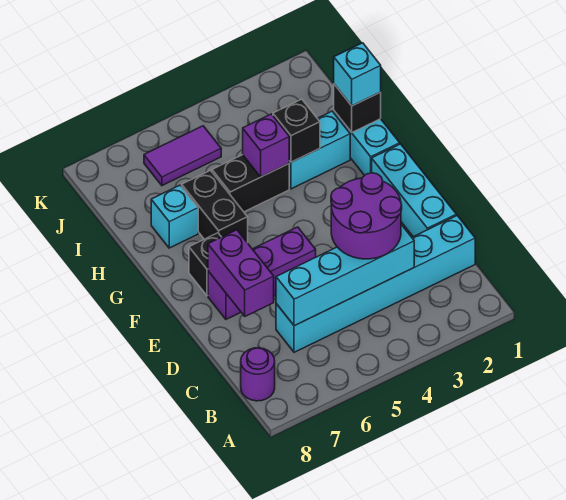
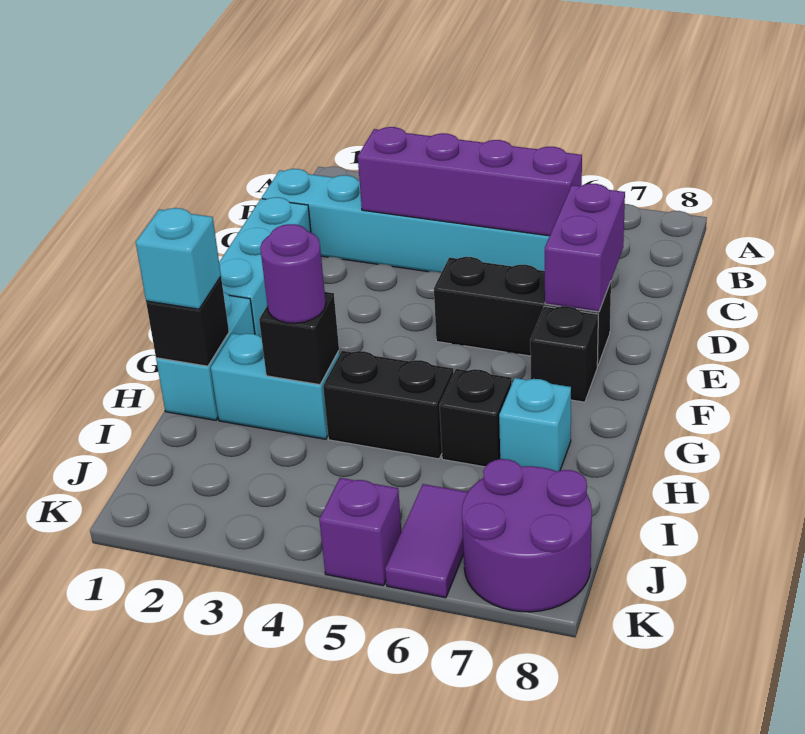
purple 1x1 round brick [241,348,275,401] -> purple 1x1 round brick moved to [260,224,326,323]
cyan 1x4 brick [276,225,414,326] -> purple 1x4 brick [358,127,582,236]
purple 2x2 round brick [331,173,402,259] -> purple 2x2 round brick moved to [462,459,592,612]
purple 1x3 brick [208,227,316,319] -> black 1x3 brick [434,257,611,366]
black 1x2 brick [182,170,248,243] -> black 1x1 brick [440,369,512,467]
purple 1x1 brick [243,114,289,177] -> purple 1x1 brick moved to [319,478,401,586]
purple 1x2 tile [144,126,221,186] -> purple 1x2 tile turned to [385,484,468,598]

